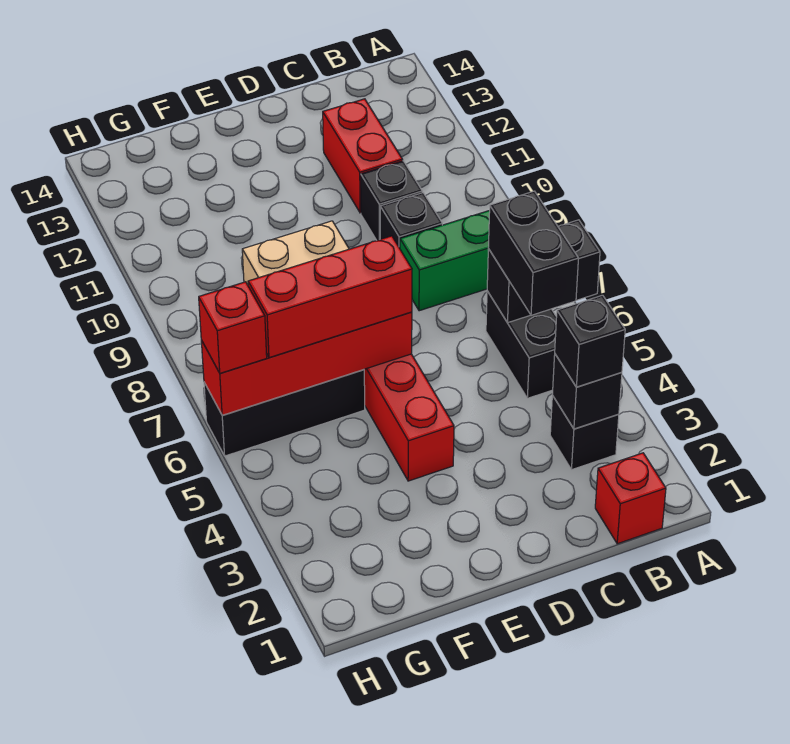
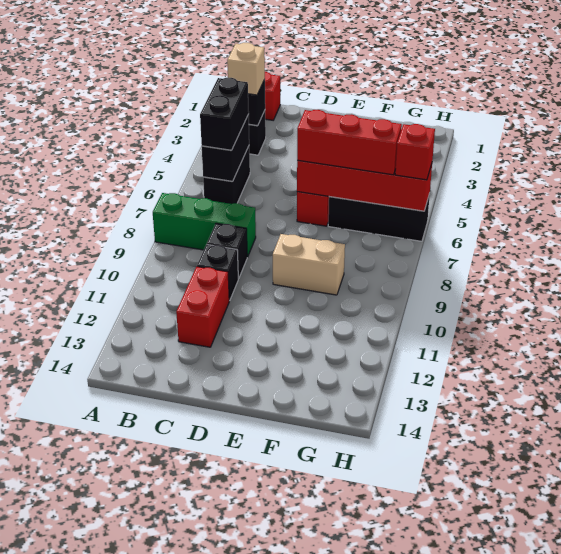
black 1x2 brick [487,220,600,323] -> black 1x2 brick turned to [202,115,249,181]
black 1x1 brick [555,295,625,387] -> tan 1x1 brick [227,43,265,95]

